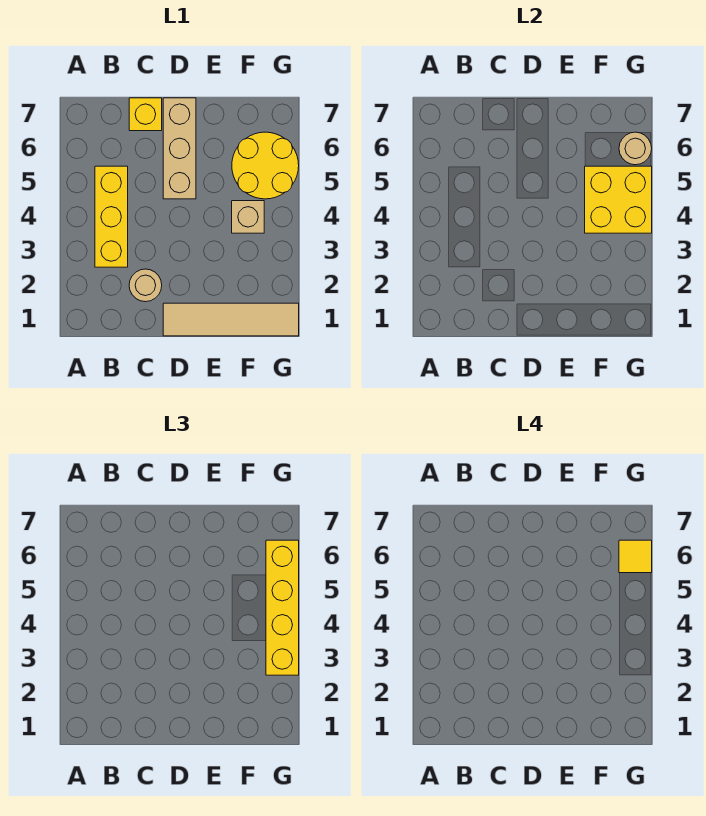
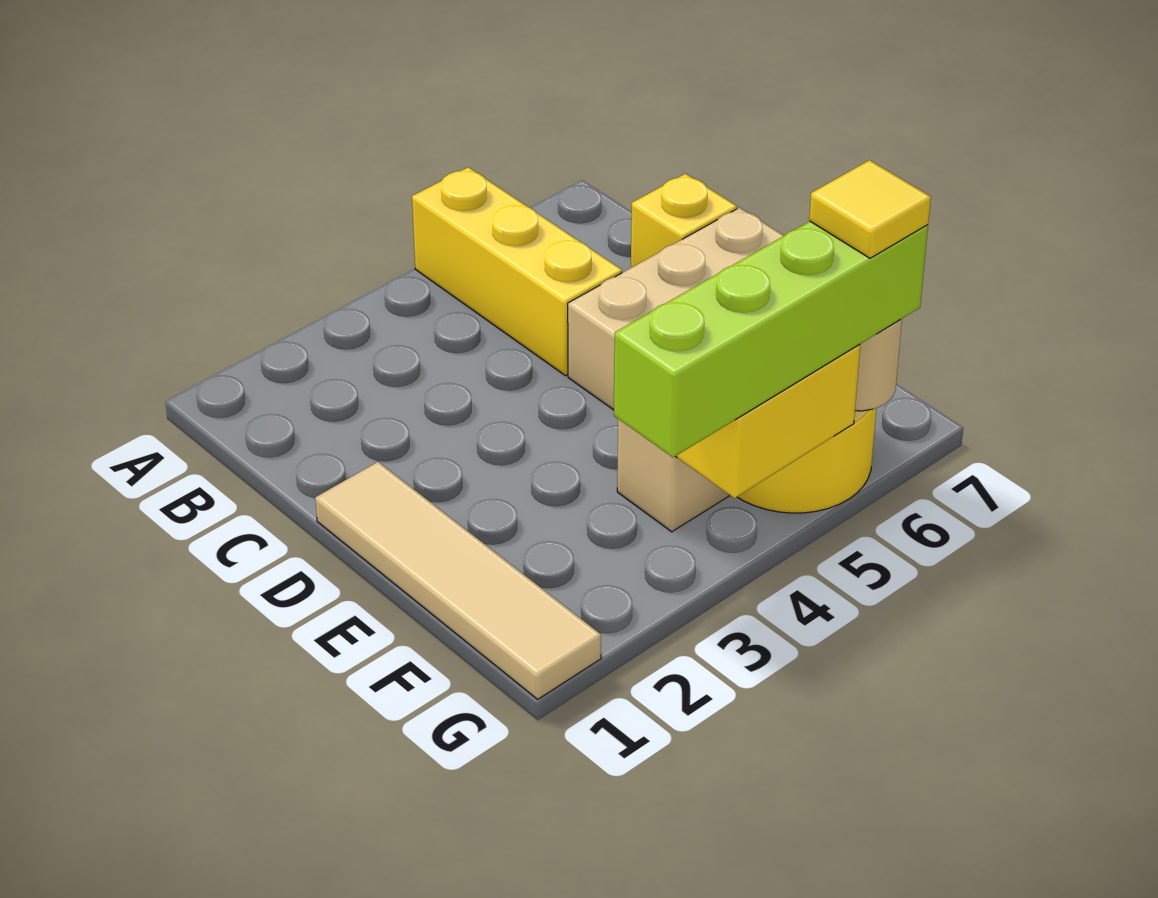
yellow 1x3 brick [95,166,128,267] -> yellow 1x3 brick turned to [412,167,622,376]
tan 1x1 round brick [129,269,162,302] -> none
yellow 1x4 brick [266,540,299,675] -> lime 1x4 brick [614,221,928,458]

